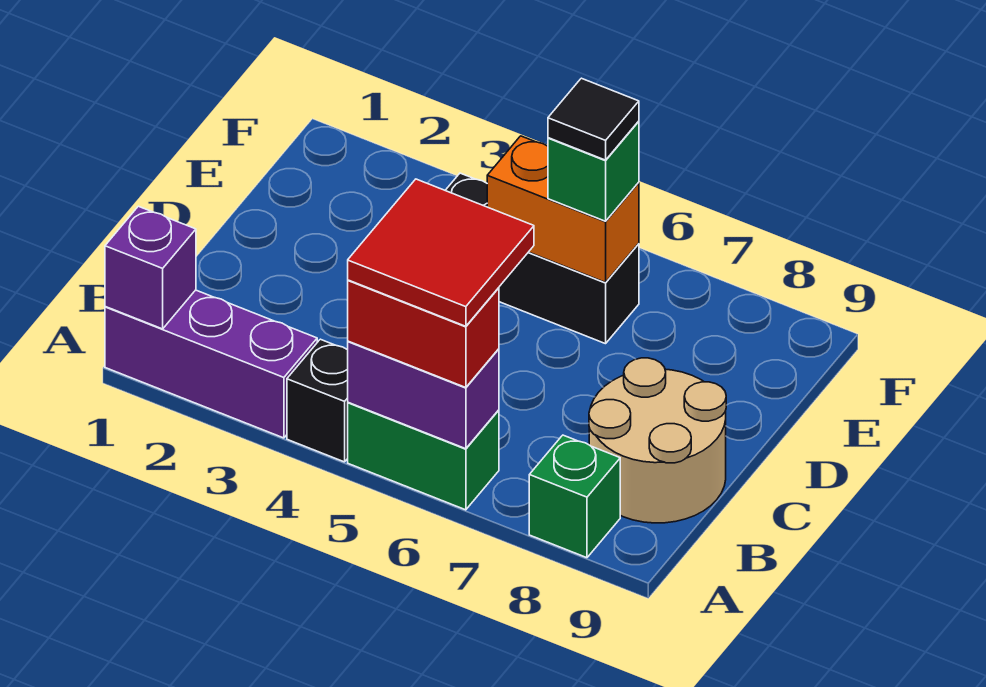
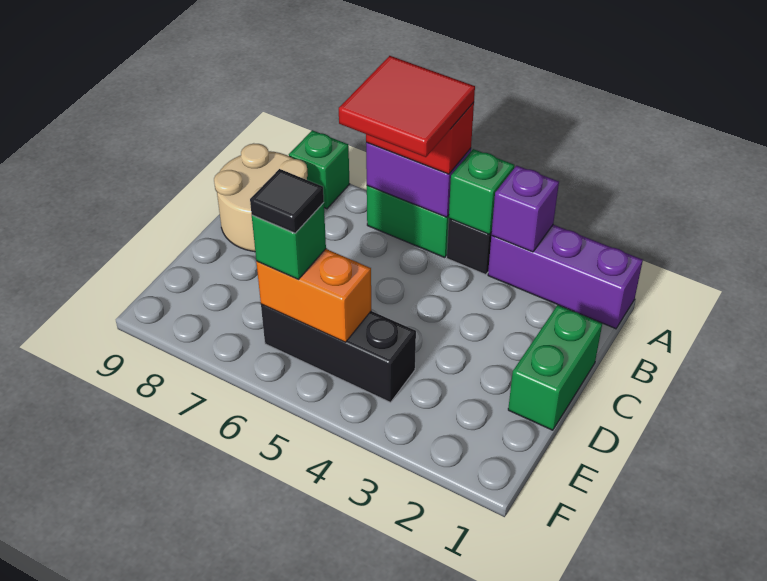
purple 1x1 brick [105,206,196,329] -> purple 1x1 brick moved to [492,166,559,252]
none -> green 1x1 brick [449,149,514,234]
none -> green 1x2 brick [508,305,602,430]

